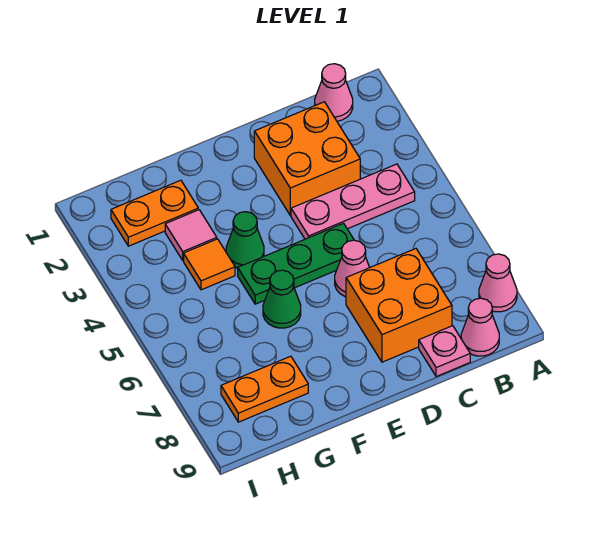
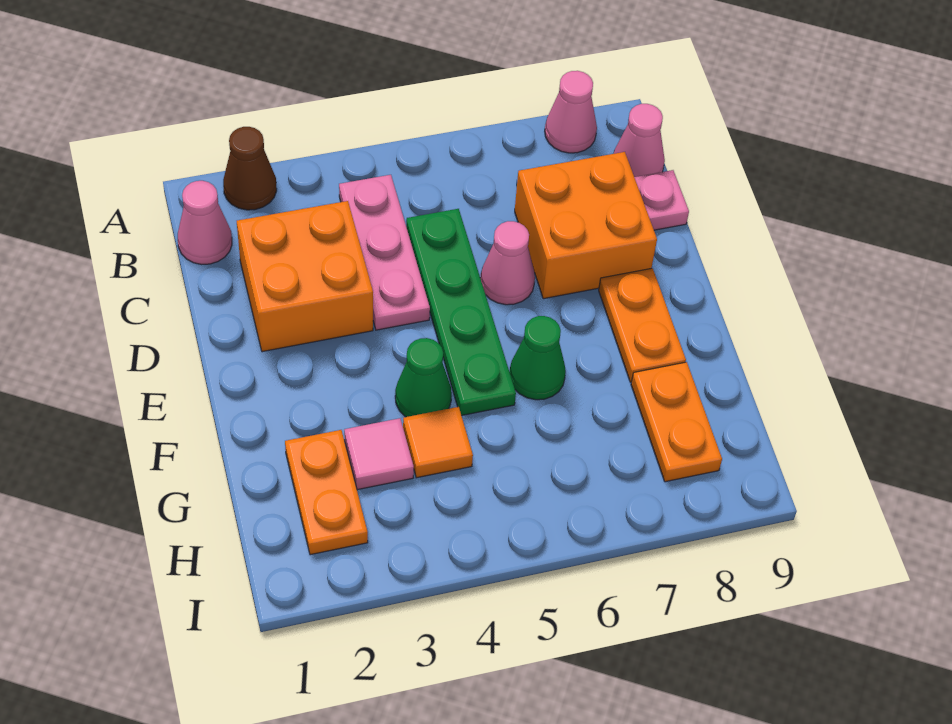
none -> brown 1x1 cone [223,127,277,210]
green 1x3 plate [238,223,354,304] -> green 1x4 plate [406,209,516,415]
none -> orange 1x2 plate [599,268,686,382]

